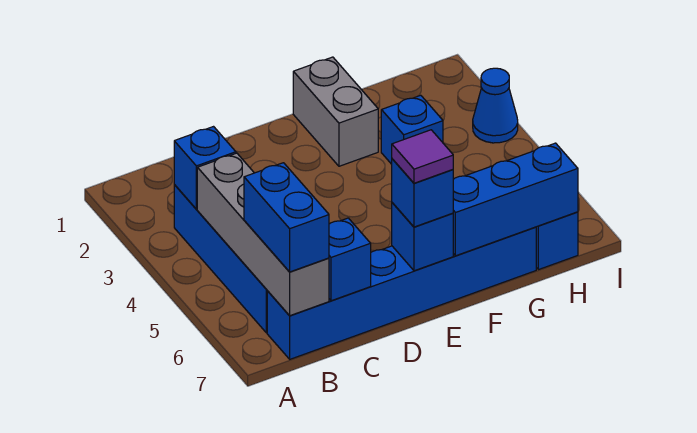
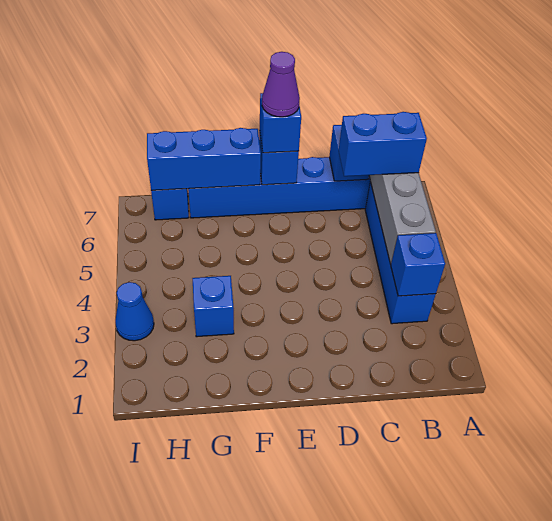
blue 1x2 brick [244,163,329,272] -> blue 1x2 brick turned to [339,112,427,176]
purple 1x1 tile [392,130,453,183] -> purple 1x1 cone [262,52,300,117]
grey 1x2 brick [293,57,378,166] -> none

